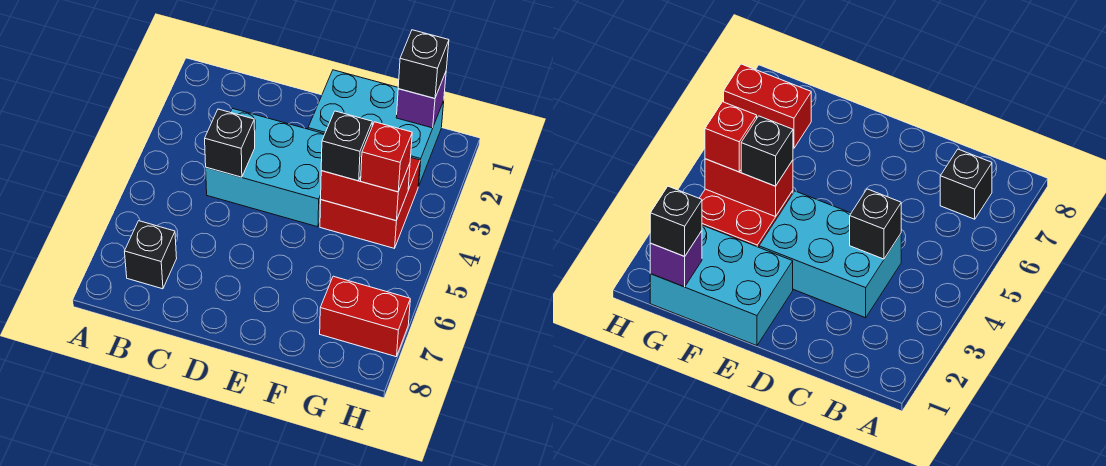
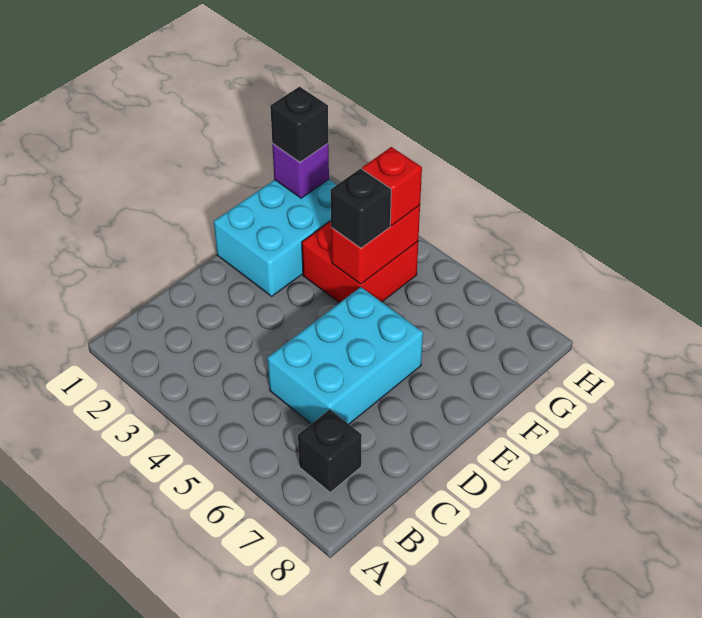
cyan 2x3 brick [206,108,325,227] -> cyan 2x3 brick moved to [268,287,423,424]
black 1x1 brick [205,109,255,177] -> none
red 1x2 brick [320,276,410,357] -> none

